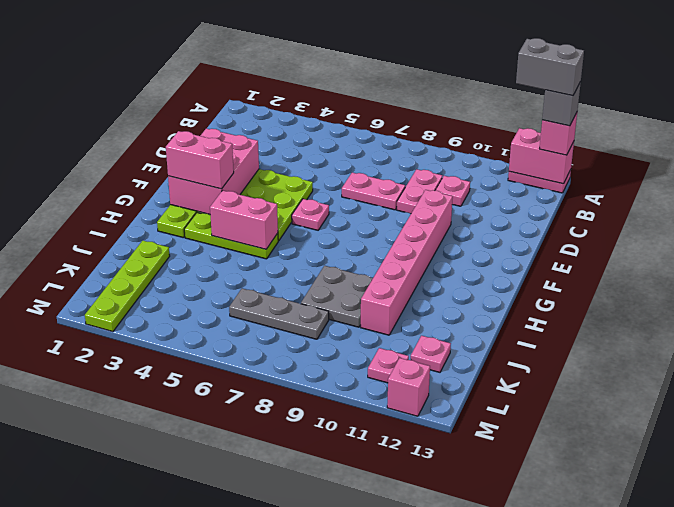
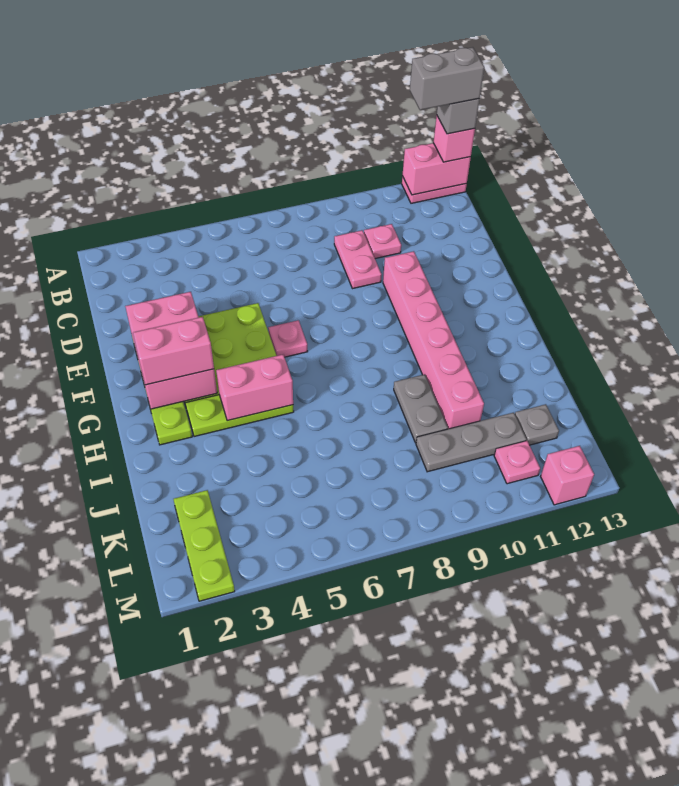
pink 1x2 plate [342,173,405,210] -> none
grey 2x2 plate [301,266,373,327] -> grey 1x2 plate [394,374,448,443]
lime 1x4 plate [85,241,170,332] -> lime 1x3 plate [174,490,235,601]
grey 1x3 plate [229,288,329,339] -> grey 1x3 plate moved to [416,413,526,472]
pink 1x1 plate [411,336,451,372] -> grey 1x1 plate [515,404,559,445]

